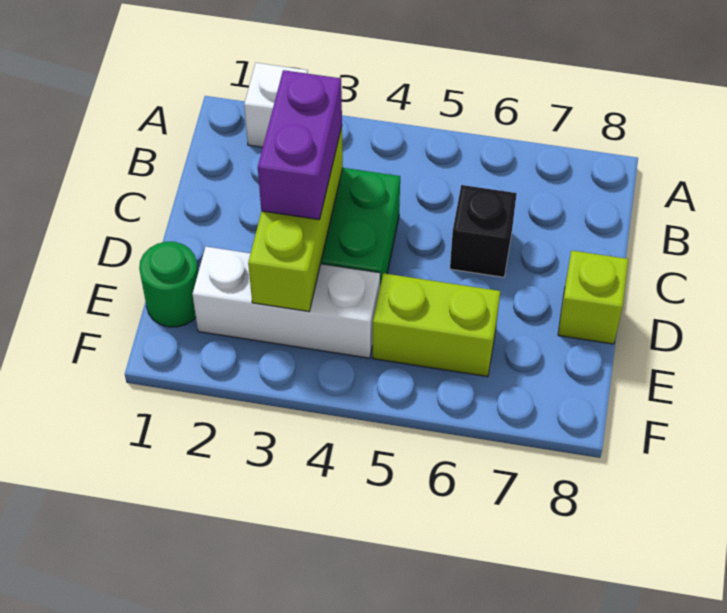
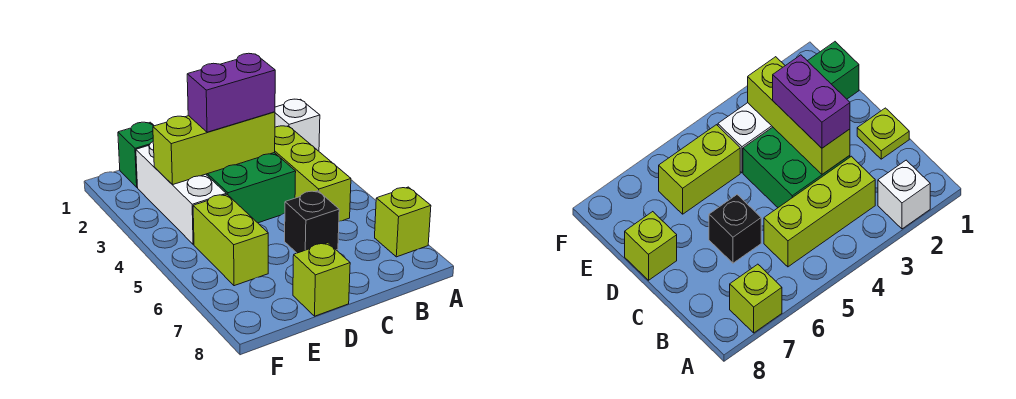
none -> lime 1x1 brick [375,187,431,257]
none -> lime 1x3 brick [275,126,351,221]
none -> lime 1x1 plate [857,108,909,159]
green 1x1 round brick [139,242,198,327] -> green 1x1 brick [118,122,154,187]

